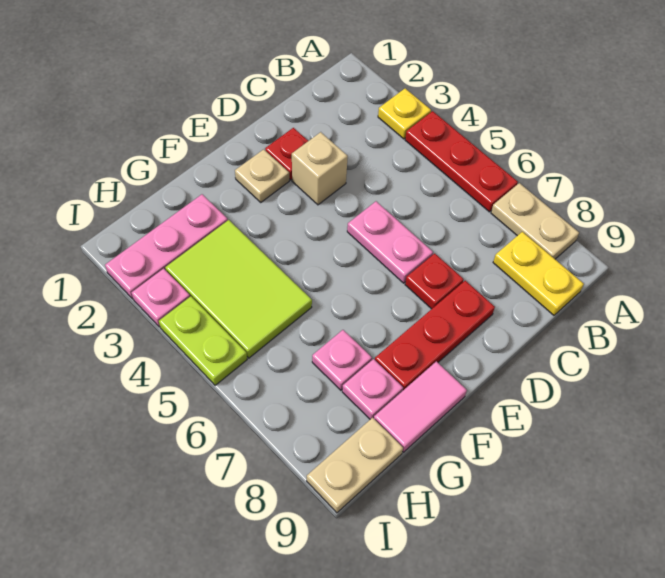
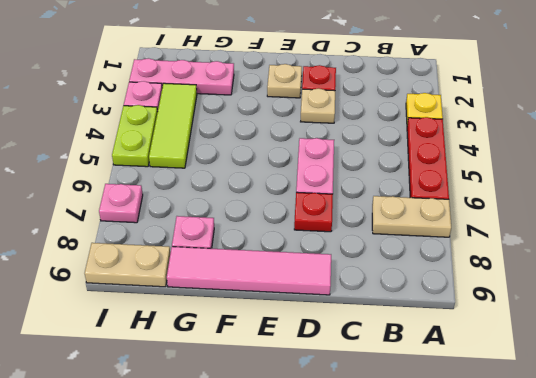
tan 1x2 plate [491,183,579,259] -> tan 1x2 plate turned to [372,196,451,237]
yellow 1x2 plate [493,232,584,315] -> none
tan 1x1 brick [292,132,348,205] -> tan 1x1 plate [301,88,335,123]
red 1x3 plate [375,281,495,390] -> none
pink 1x2 tile [374,361,467,452] -> pink 1x4 tile [167,247,331,295]
lime 2x3 tile [165,220,312,358] -> lime 1x3 tile [149,83,197,168]
pink 1x1 plate [312,330,372,390] -> pink 1x1 plate moved to [99,184,143,223]

